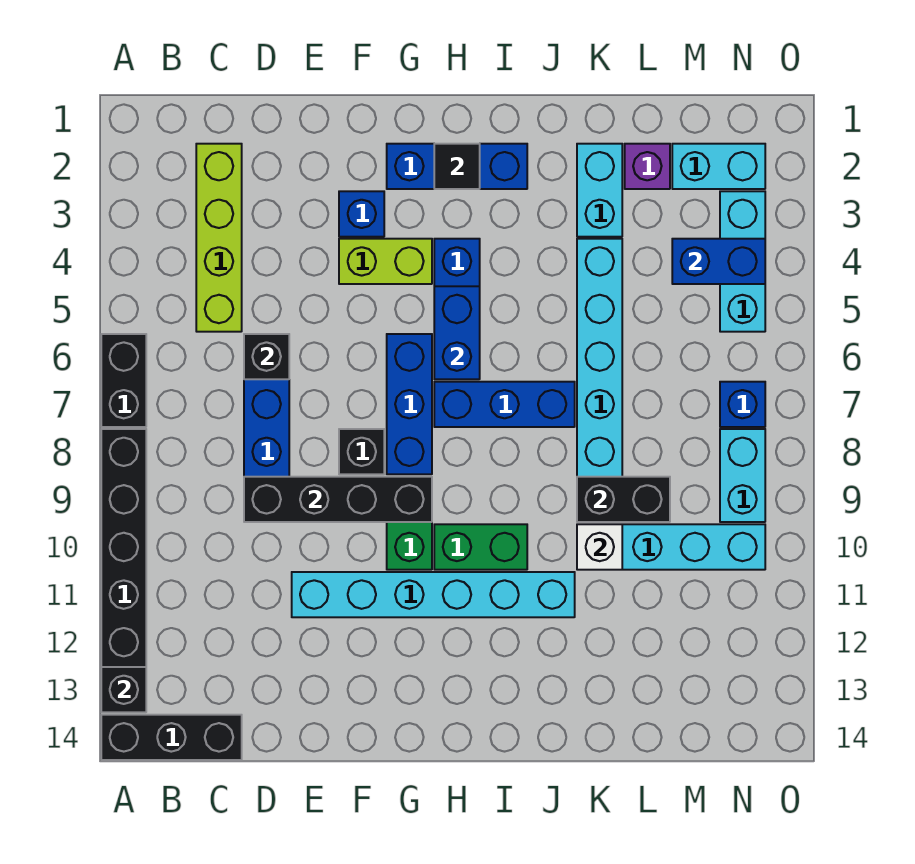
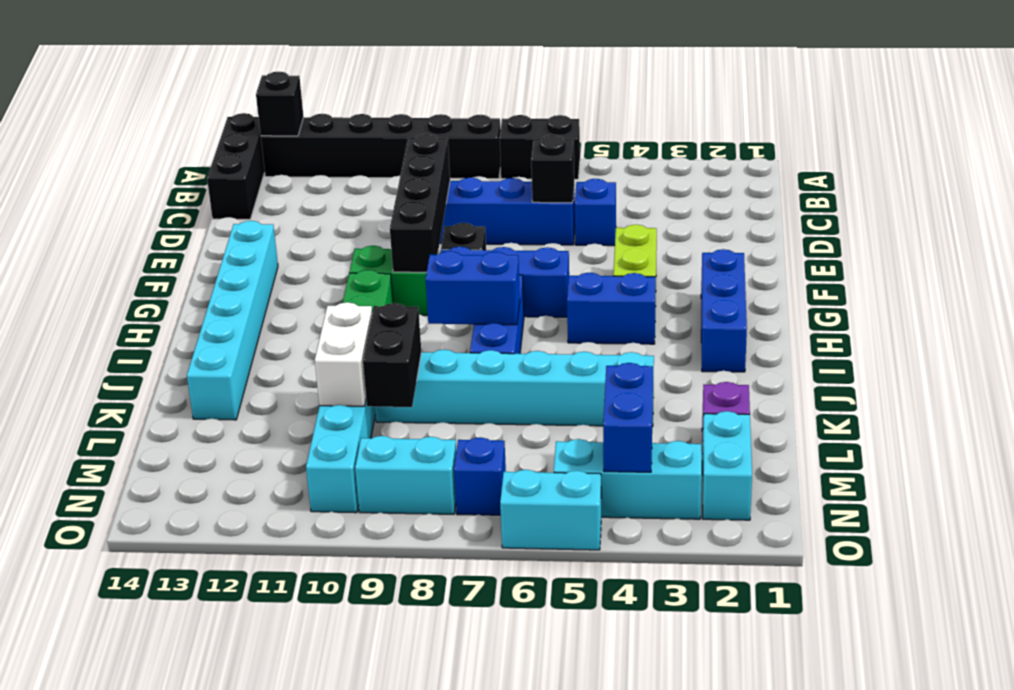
lime 1x4 brick [196,144,242,332] -> none
cyan 1x6 brick [292,572,575,617] -> cyan 1x6 brick moved to [187,221,278,420]
blue 1x1 brick [339,191,384,237] -> blue 1x1 brick moved to [575,179,616,246]
black 1x1 tile [434,144,480,189] -> none
blue 1x2 brick [434,286,480,379] -> blue 1x2 brick moved to [425,251,520,325]
cyan 1x2 brick [577,144,622,237] -> cyan 1x2 brick moved to [500,470,601,550]
white 1x1 brick [577,524,622,570] -> white 1x2 brick [315,302,372,406]

